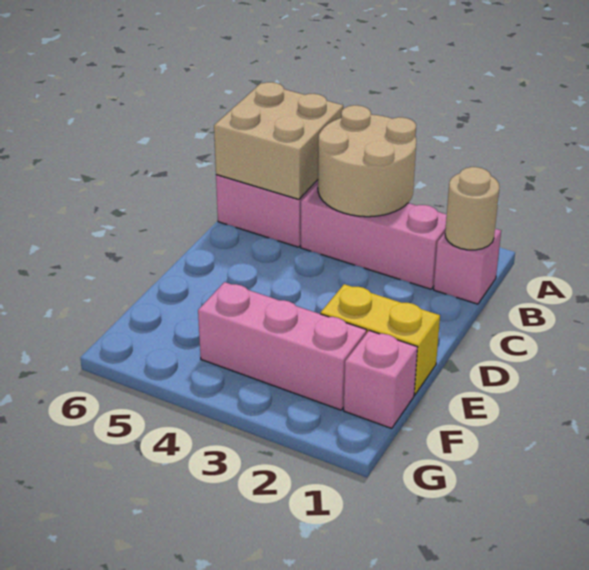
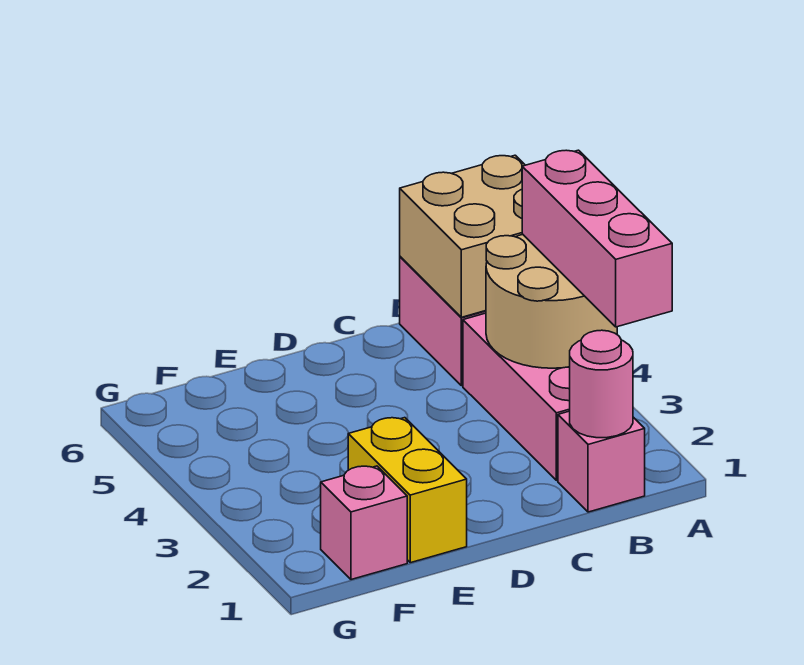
tan 1x1 round brick [445,167,499,250] -> pink 1x1 round brick [570,330,633,438]
pink 1x3 brick [198,282,367,410] -> pink 1x3 brick moved to [522,150,672,327]

